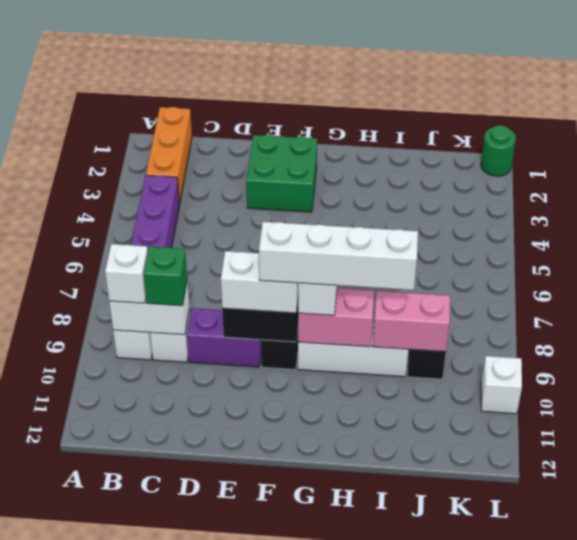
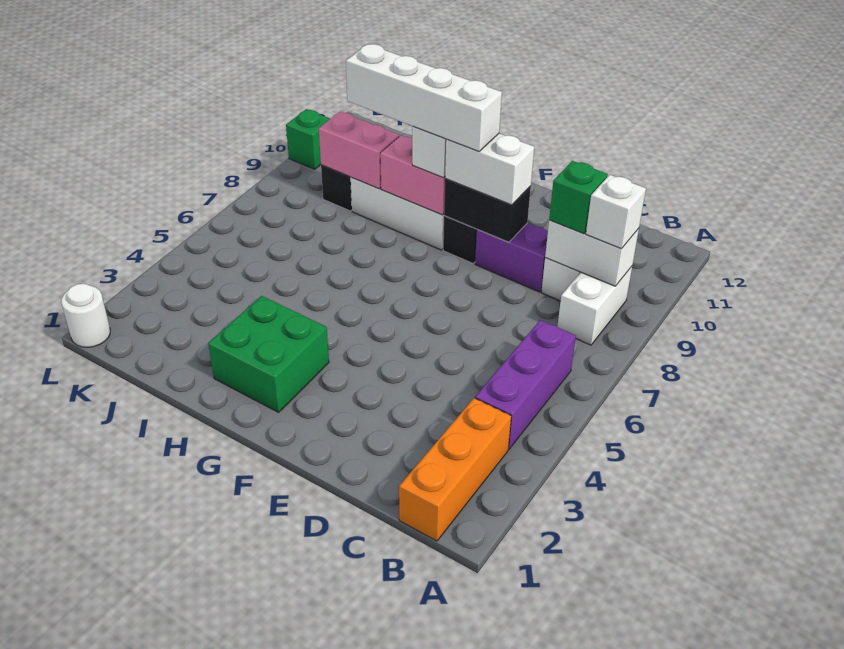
green 2x2 brick [247,135,317,212] -> green 2x2 brick moved to [208,296,329,412]
green 1x1 round brick [481,125,516,176] -> white 1x1 round brick [61,284,110,347]
white 1x1 brick [481,356,522,414] -> green 1x1 brick [286,109,330,169]

